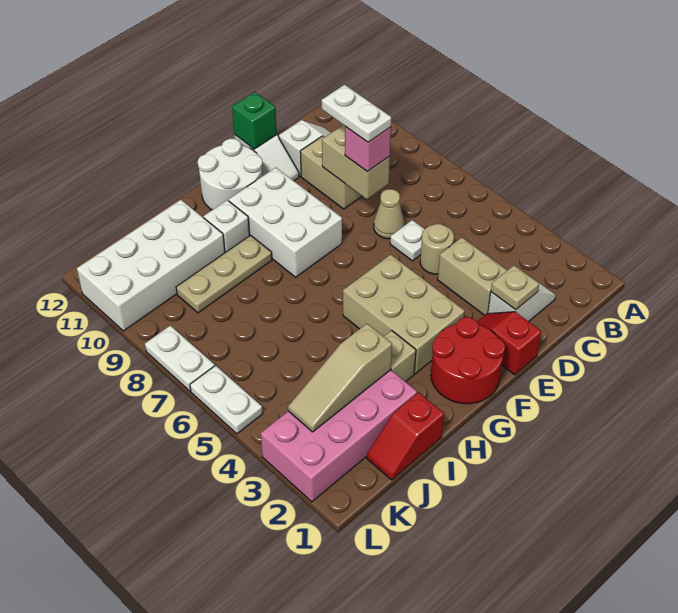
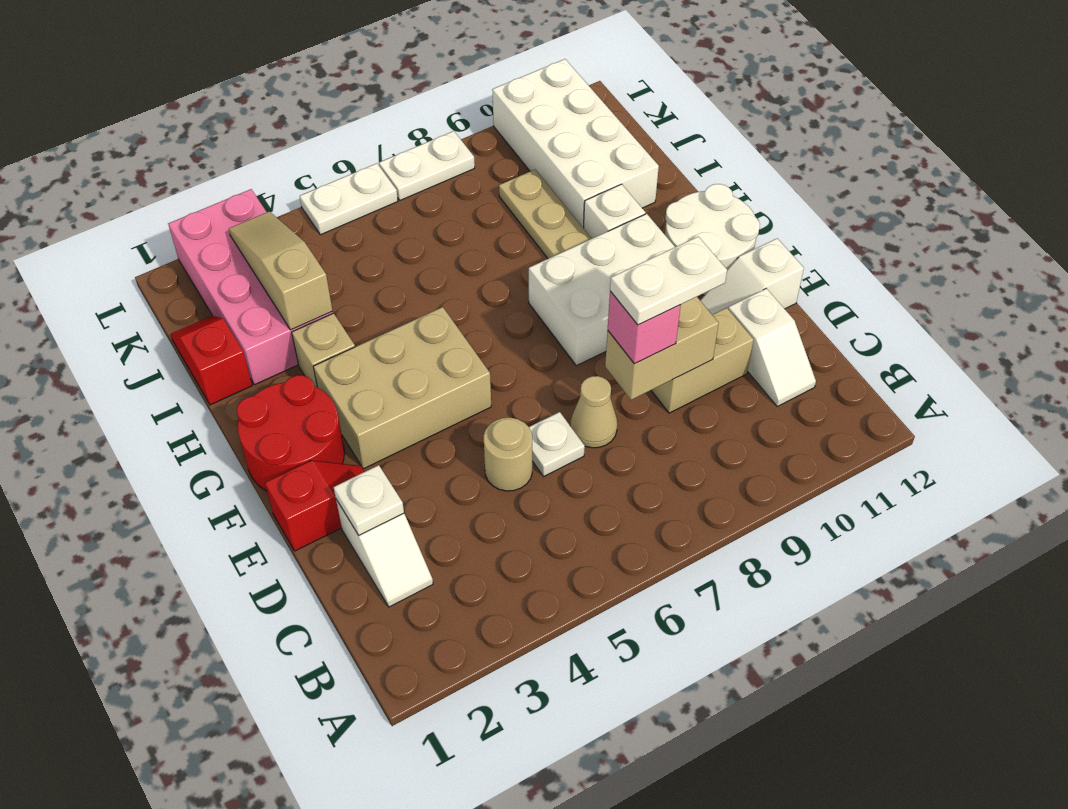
tan 1x1 plate [491,265,539,310] -> white 1x1 plate [334,465,404,535]
tan 1x2 brick [438,238,507,315] -> none
green 1x1 brick [232,92,277,149] -> none

